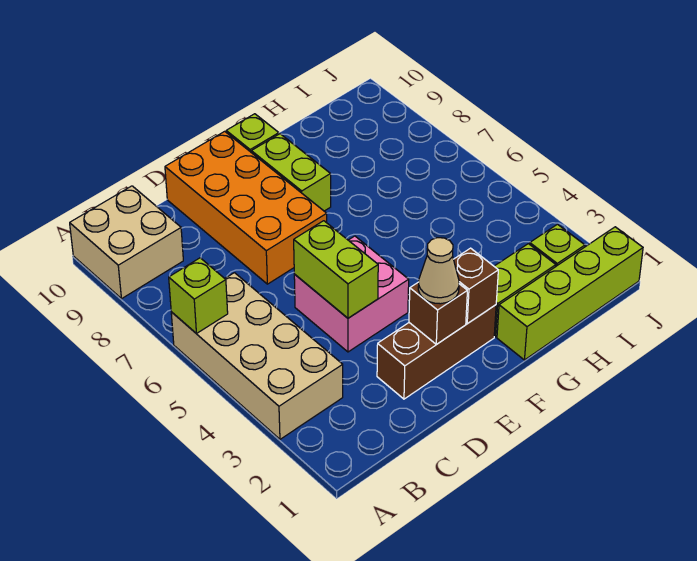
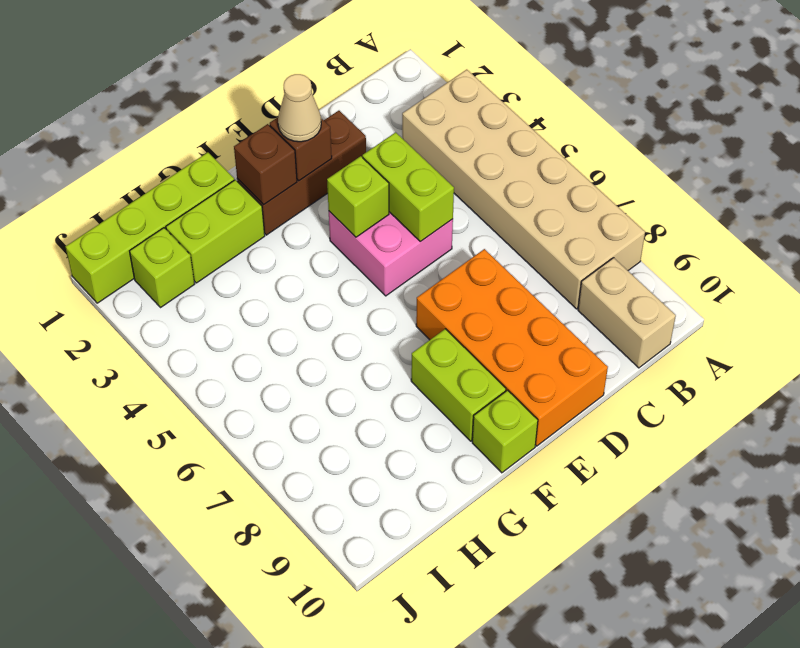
tan 2x4 brick [171,273,343,439] -> tan 2x6 brick [402,70,645,309]
lime 1x1 brick [169,258,228,333] -> lime 1x1 brick moved to [327,156,389,237]
tan 2x2 brick [70,186,183,299] -> tan 1x2 brick [578,258,676,368]

